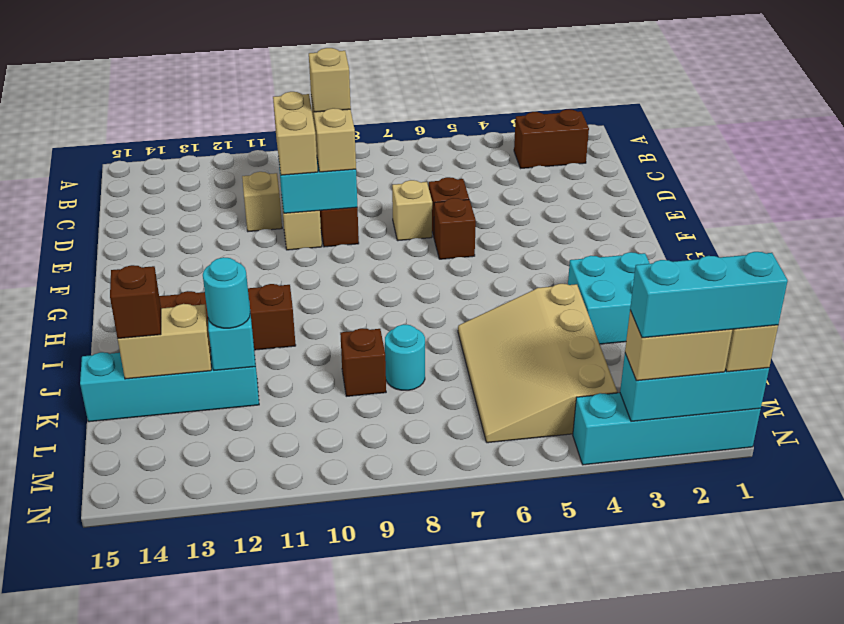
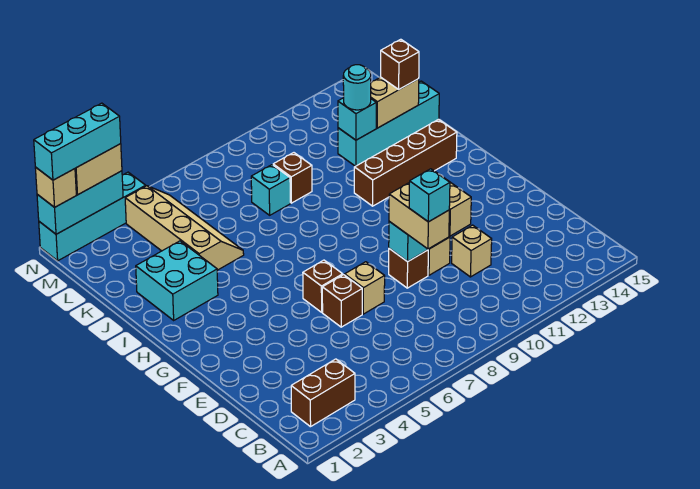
tan 1x1 brick [309,48,351,112] -> cyan 1x1 brick [409,169,450,222]
tan 3x4 slope [458,284,617,443] -> tan 2x4 slope [125,186,244,270]
cyan 1x1 round brick [385,324,425,390] -> cyan 1x1 brick [251,165,290,215]

